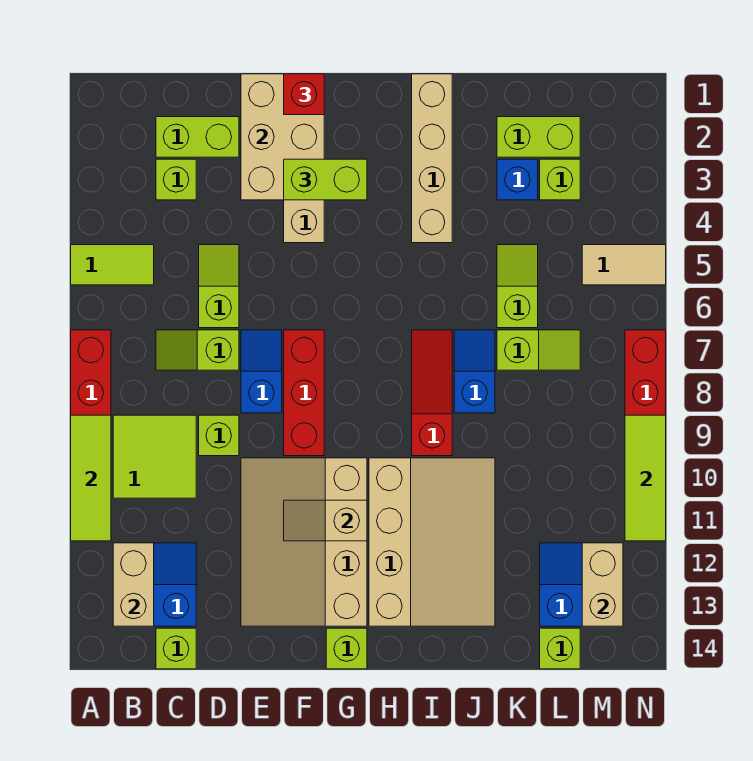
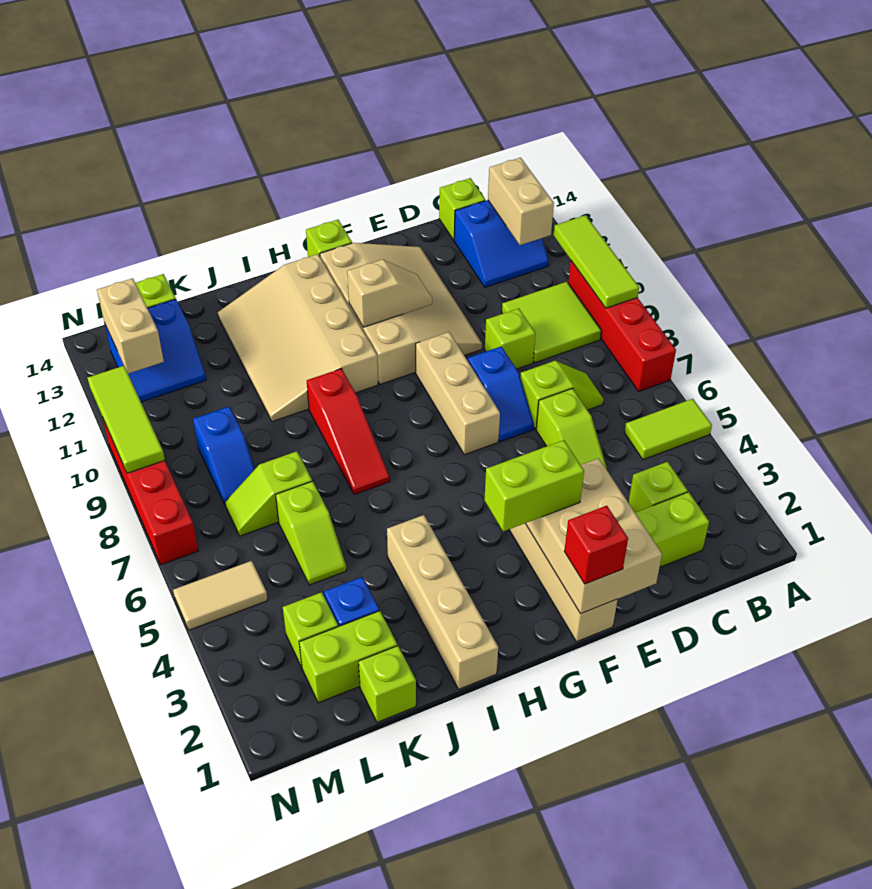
red 1x3 brick [284,330,324,456] -> tan 1x3 brick [416,332,500,455]
blue 1x2 slope [454,330,495,413] -> blue 1x2 slope moved to [193,407,255,506]
none -> lime 1x1 brick [359,646,416,722]

